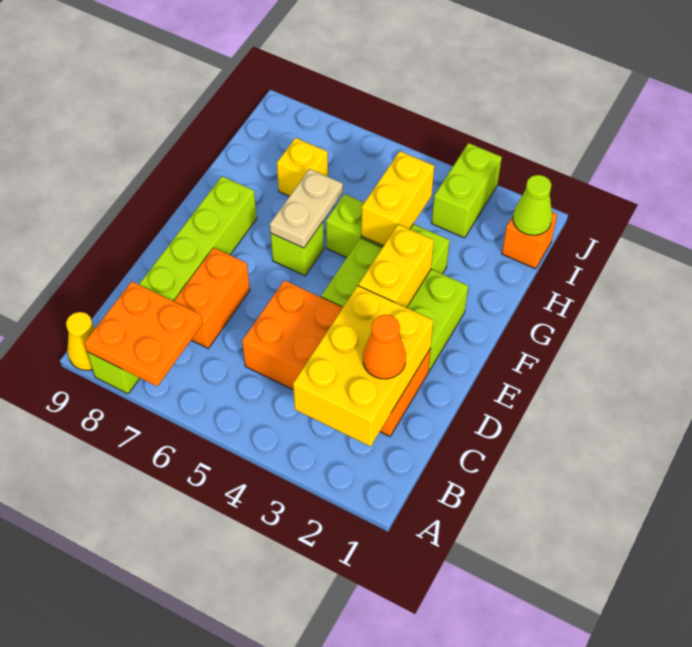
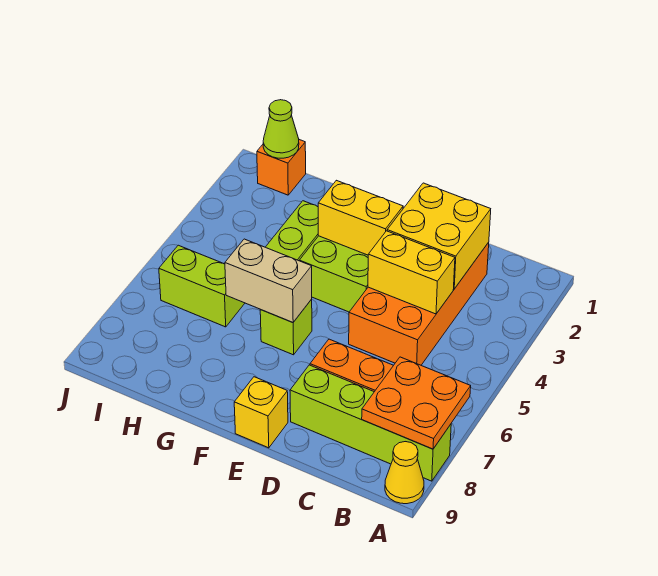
lime 1x6 brick [87,176,257,394] -> lime 1x4 brick [290,365,451,481]
yellow 2x3 brick [293,286,433,447] -> yellow 2x2 brick [387,183,491,289]
orange 1x1 cone [363,315,406,379] -> none
tan 1x2 plate [270,169,343,248] -> tan 1x2 brick [225,239,312,322]
yellow 1x2 brick [361,151,434,246] -> yellow 1x2 brick moved to [368,231,455,314]
yellow 1x1 brick [277,138,328,196] -> yellow 1x1 brick moved to [234,377,288,448]
lime 1x2 brick [432,143,502,238] -> lime 1x2 brick moved to [159,245,245,327]

